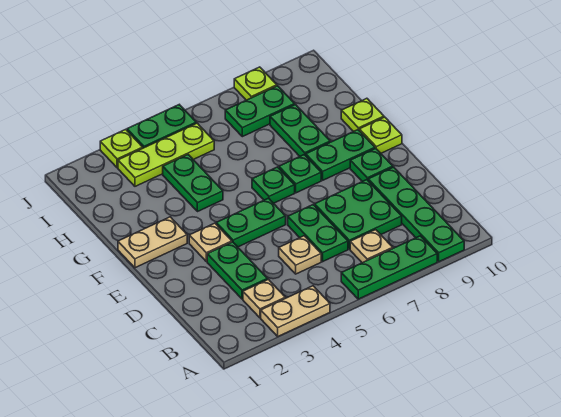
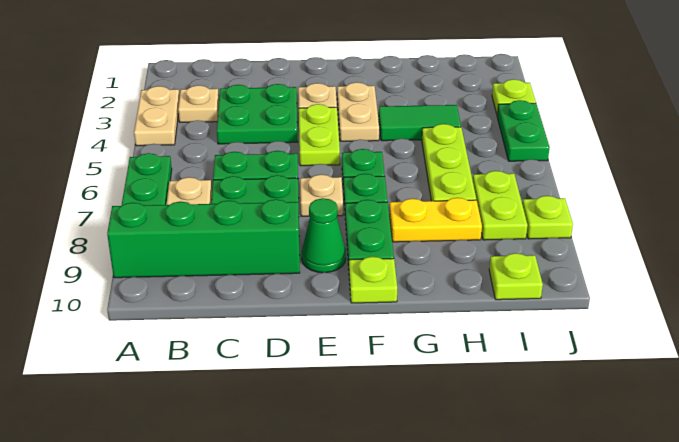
green 1x4 plate [368,167,464,262] -> green 1x4 brick [107,199,300,278]
green 1x2 plate [207,242,268,299] -> green 2x2 plate [217,84,298,144]
tan 1x1 plate [279,236,321,274] -> tan 1x1 plate moved to [300,175,343,216]
green 1x2 plate [216,198,286,247] -> lime 1x2 plate [299,104,340,166]
green 1x1 plate [350,148,393,182] -> green 1x1 cone [302,198,346,273]
tan 1x2 plate [118,217,187,268] -> tan 1x2 plate moved to [337,82,379,141]
green 1x2 plate [163,155,223,212] -> green 1x2 tile [379,105,461,141]
green 1x2 plate [270,105,330,156] -> yellow 1x2 plate [389,198,482,242]
lime 1x1 plate [341,98,384,132] -> lime 1x1 plate moved to [489,253,543,300]
lime 1x3 plate [118,123,214,186] -> lime 1x3 plate moved to [422,124,476,201]
green 1x2 plate [225,86,295,137] -> lime 1x2 plate [473,171,528,240]

